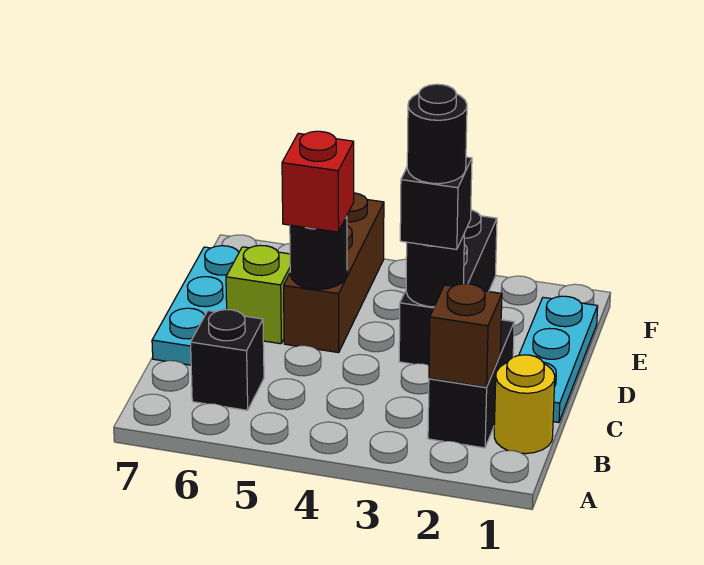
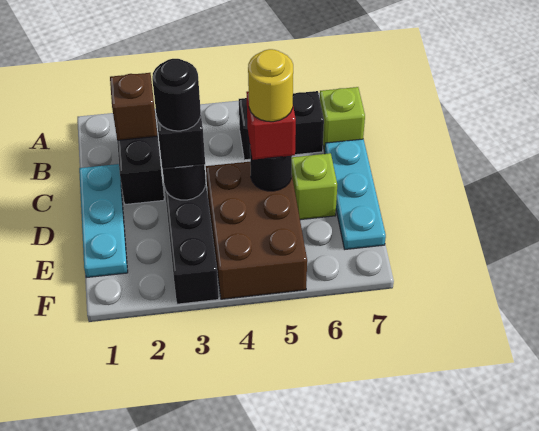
yellow 1x1 round brick [494,355,555,454] -> yellow 1x1 round brick moved to [248,49,293,122]
black 1x1 brick [191,310,264,410] -> black 1x2 brick [239,91,324,160]
none -> lime 1x1 brick [320,87,365,152]
brown 1x3 brick [284,193,384,353] -> brown 2x3 brick [206,162,307,299]

